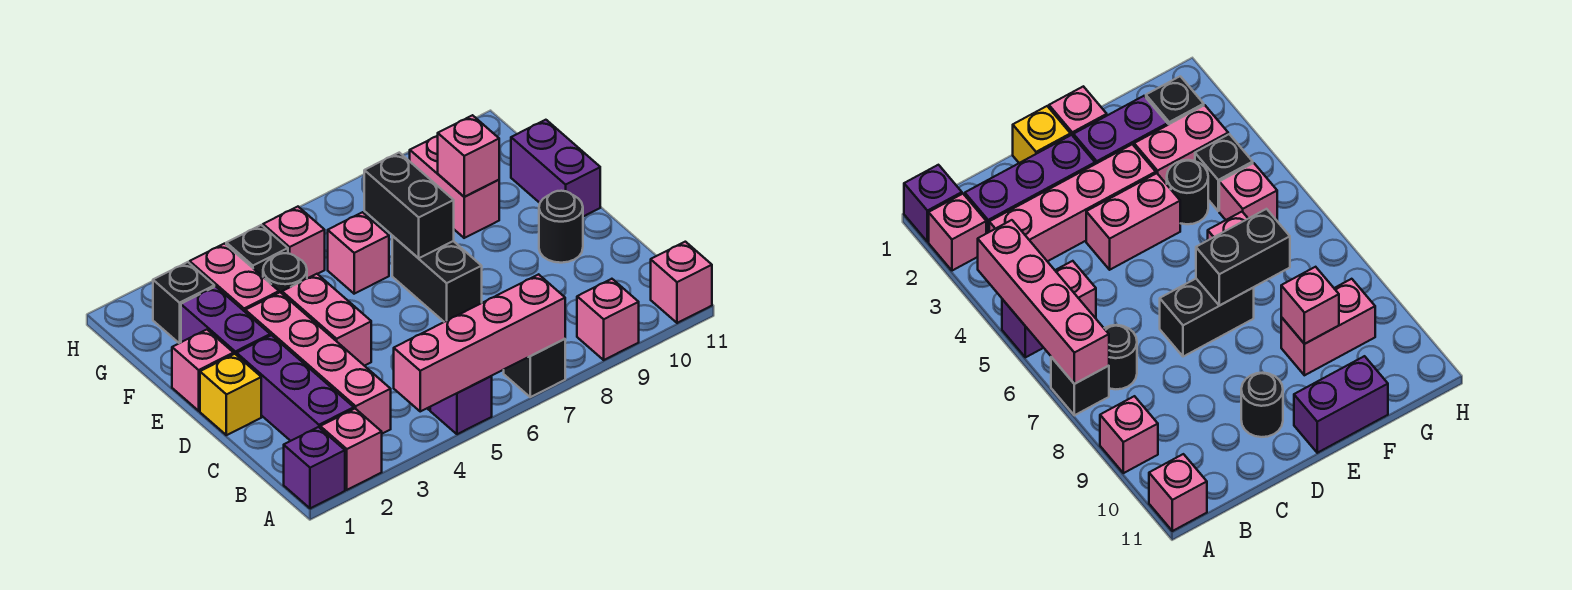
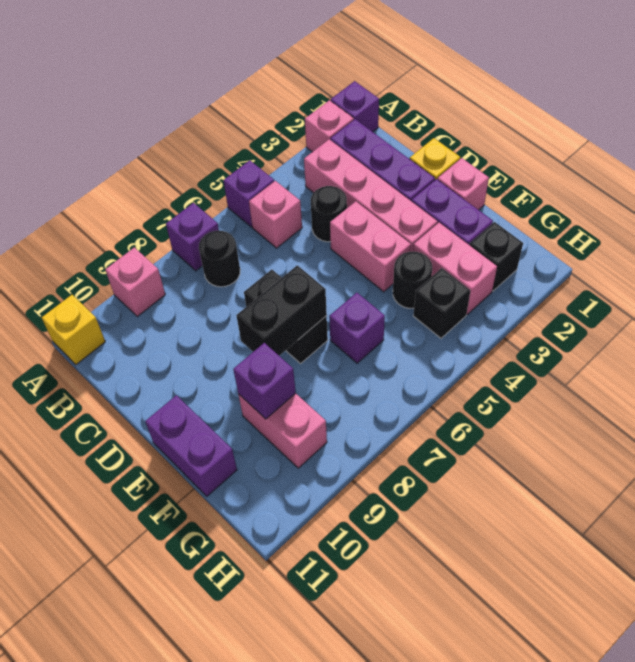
pink 1x4 brick [394,274,565,411] -> none
black 1x1 brick [504,339,565,397] -> purple 1x1 brick [166,203,219,271]
pink 1x1 brick [651,242,712,323] -> yellow 1x1 brick [42,295,105,365]
black 1x1 round brick [539,191,583,263] -> black 1x1 round brick moved to [311,186,347,242]
black 1x2 brick [364,153,454,258] -> black 1x2 brick turned to [236,265,327,356]
pink 1x1 brick [328,212,389,294] -> purple 1x1 brick [329,293,385,363]
pink 1x1 brick [438,115,499,197] -> purple 1x1 brick [233,343,296,419]
pink 1x1 brick [263,207,325,278] -> none

